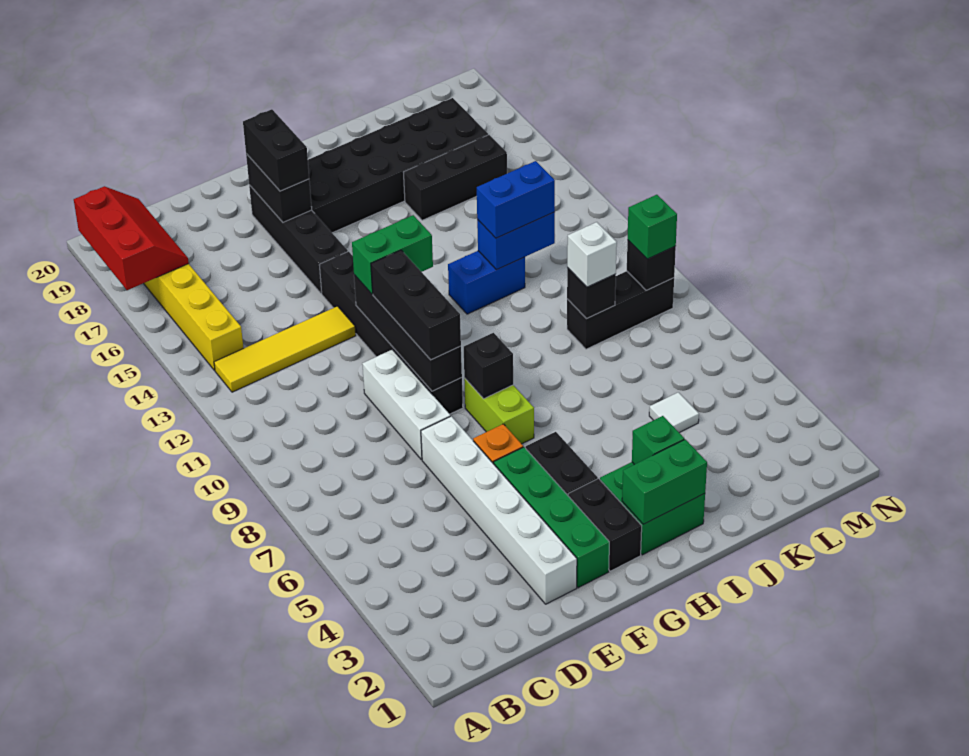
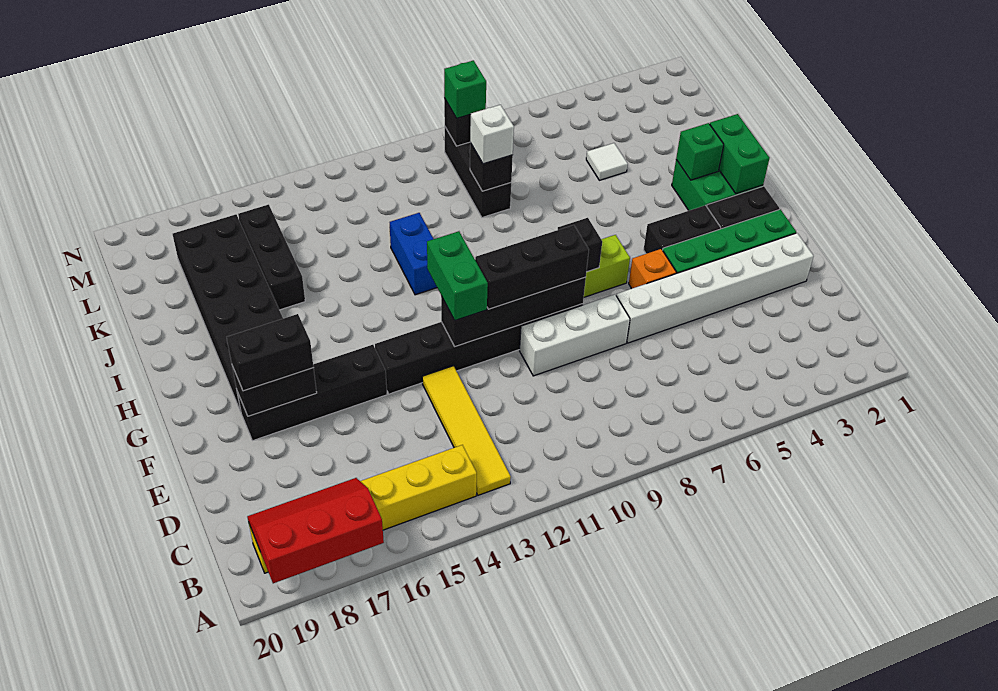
blue 1x2 brick [477,212,555,270] -> none
blue 1x2 brick [477,161,555,238] -> none

